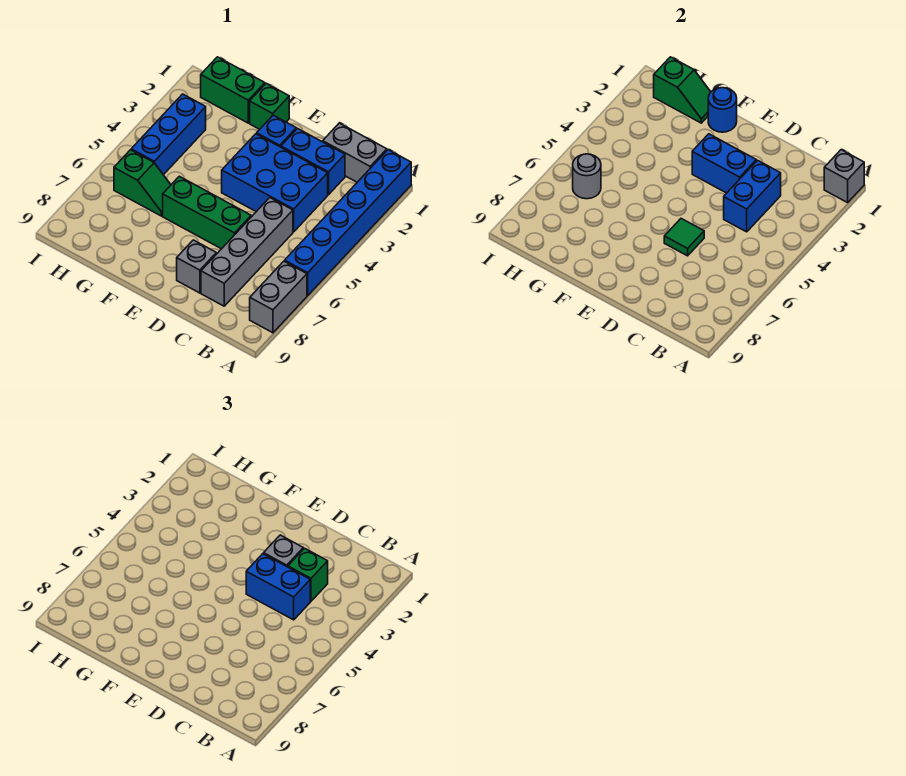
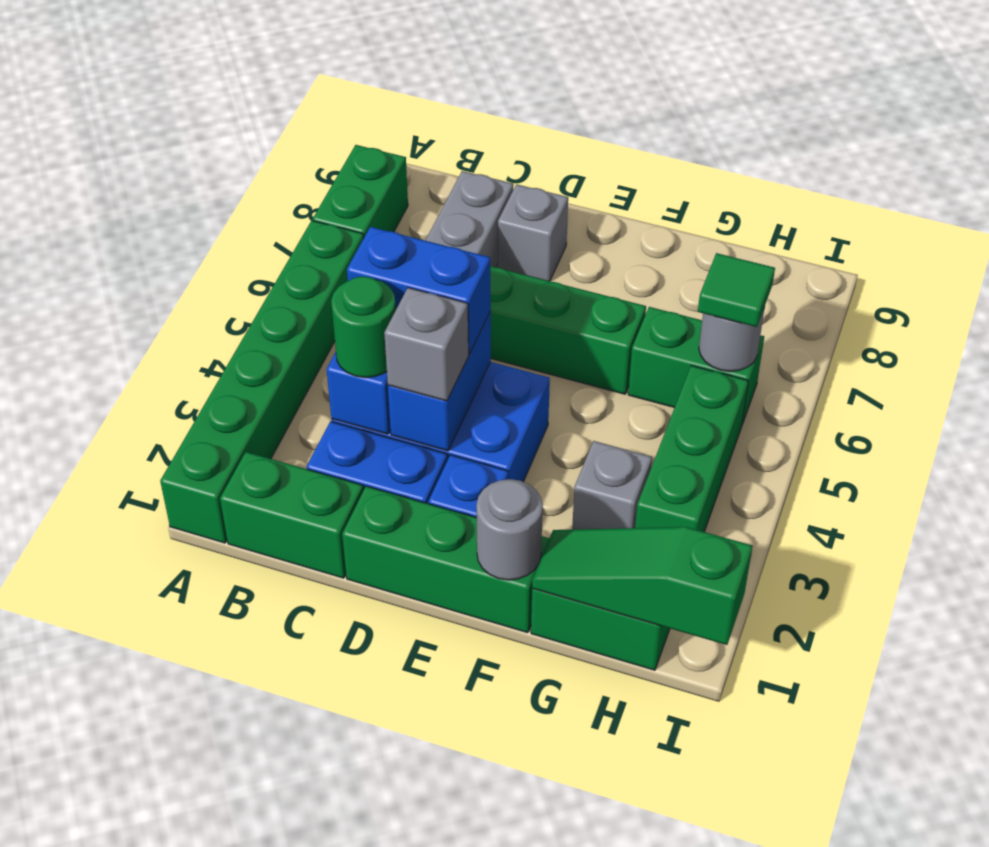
blue 1x6 brick [285,150,411,295] -> green 1x6 brick [160,221,364,543]
grey 1x1 brick [824,150,864,203] -> grey 1x1 brick moved to [572,441,652,530]
grey 1x2 brick [250,261,307,333] -> green 1x2 brick [313,145,408,237]
grey 1x2 brick [323,123,387,182] -> green 1x2 brick [220,452,363,578]
green 1x1 brick [288,548,328,601] -> green 1x1 round brick [331,277,396,378]
blue 1x2 brick [692,134,756,193] -> blue 1x2 brick turned to [388,312,491,451]
green 1x1 tile [664,219,704,256] -> green 1x1 tile moved to [698,253,775,327]
green 1x1 brick [250,83,289,129] -> green 1x3 brick [342,486,549,633]
blue 1x1 round brick [708,88,737,132] -> grey 1x1 round brick [476,479,543,580]
green 1x2 slope [654,57,711,123] -> green 1x3 slope [532,527,752,645]
green 1x2 slope [114,150,171,216] -> green 1x2 brick [628,307,764,424]
blue 1x3 brick [131,94,206,175] -> green 1x3 brick [635,366,748,532]

